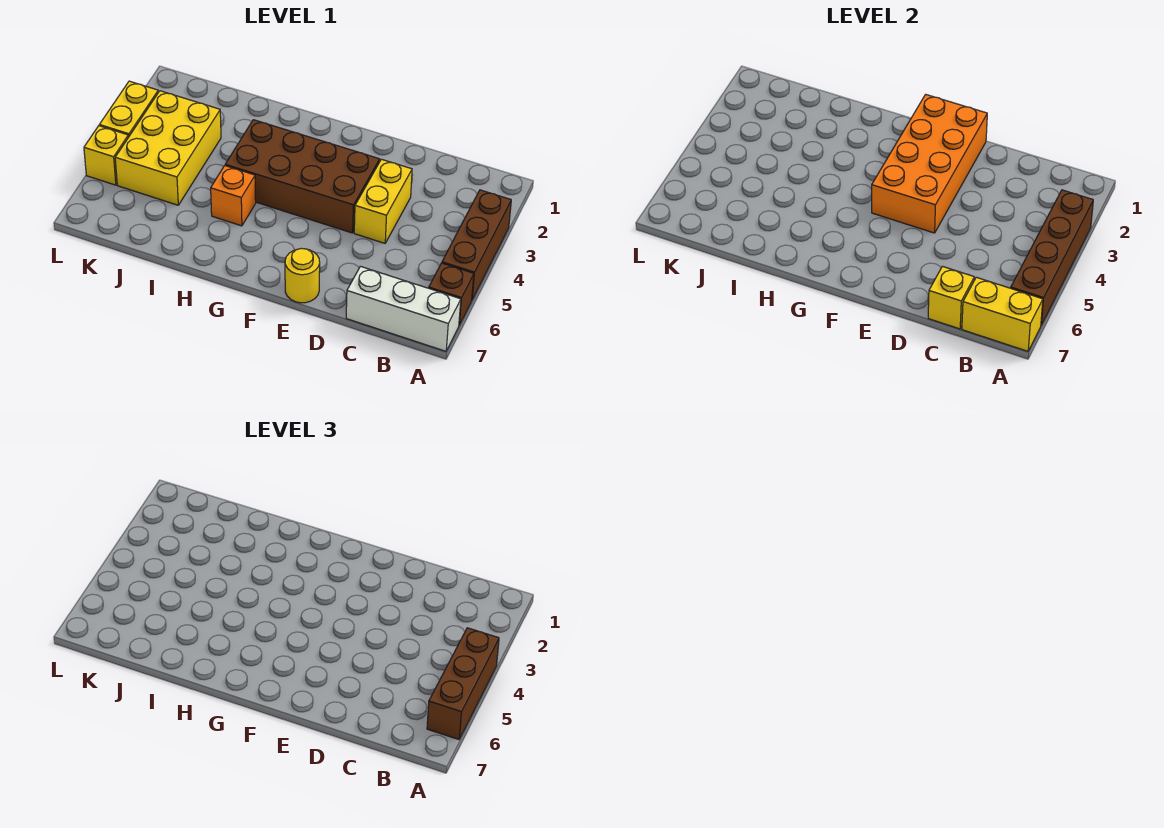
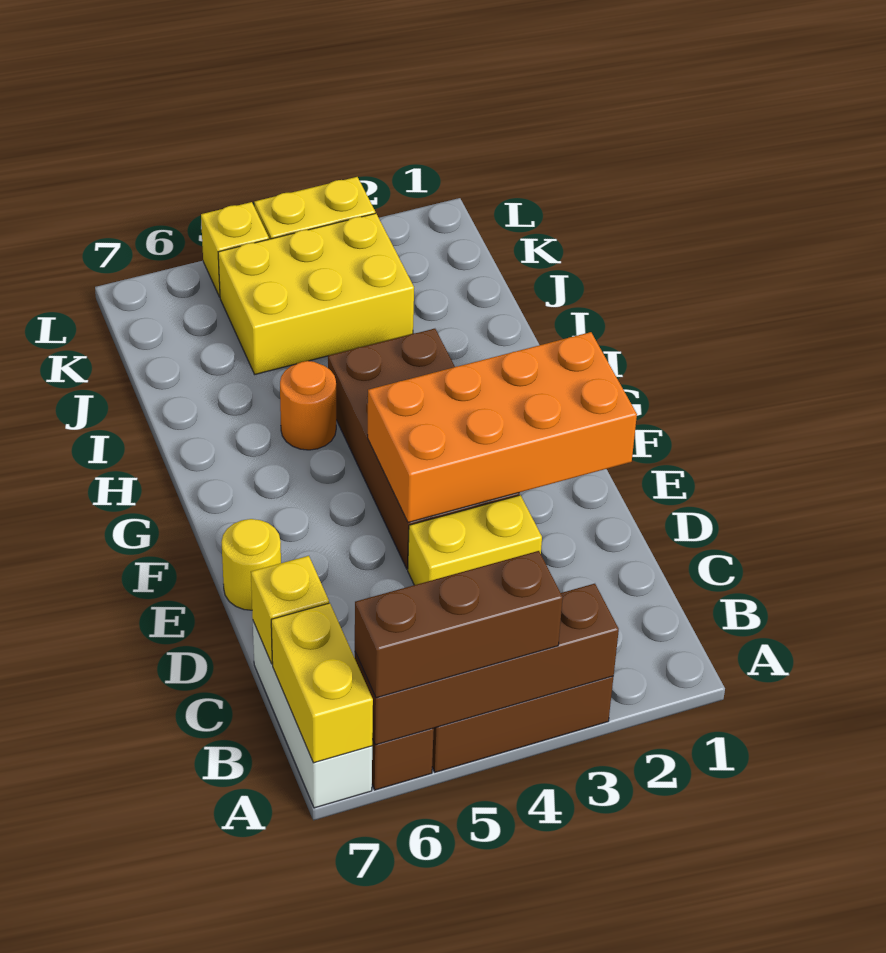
orange 1x1 brick [211,166,256,226] -> orange 1x1 round brick [280,361,336,450]

